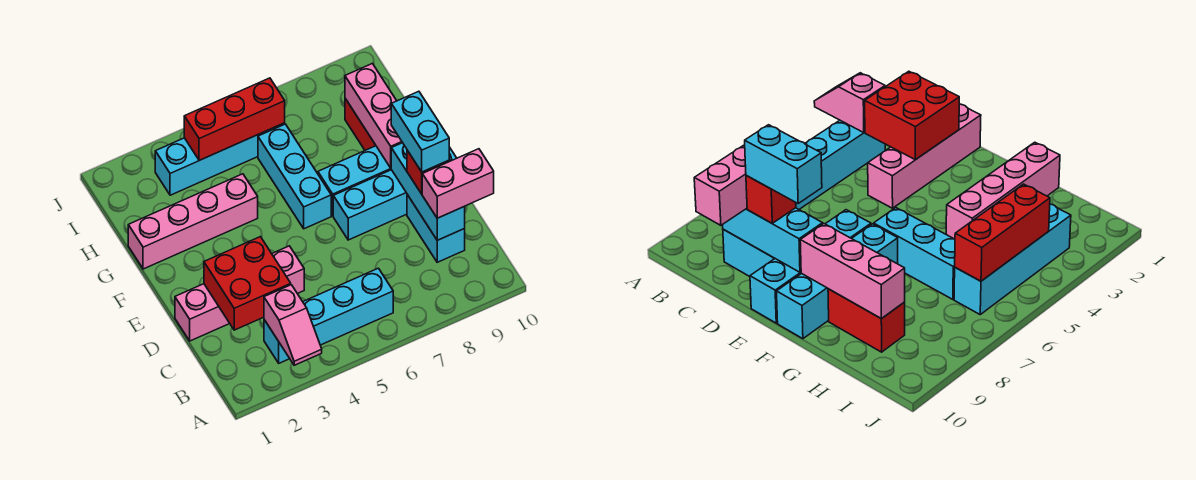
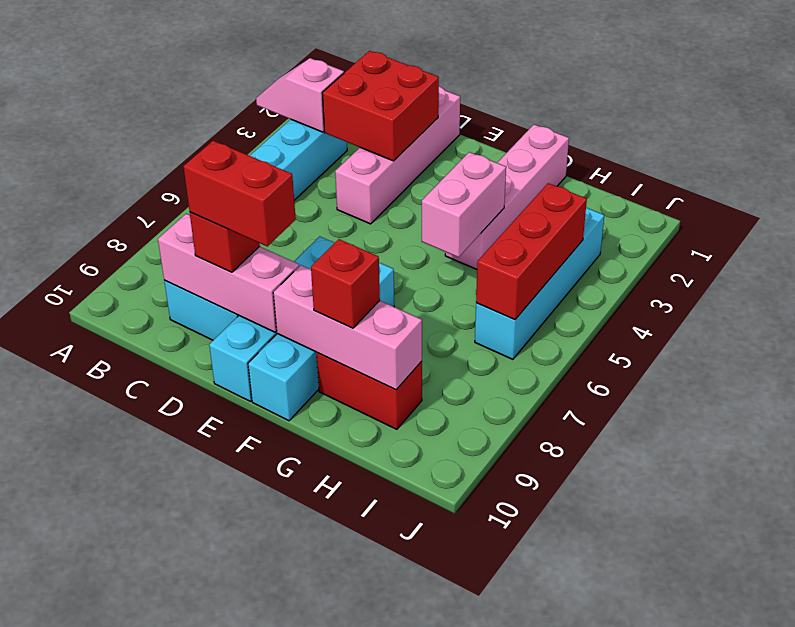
cyan 1x3 brick [391,143,465,240] -> pink 1x3 brick [158,214,299,332]
pink 1x2 brick [422,149,494,218] -> pink 1x2 brick moved to [422,152,506,257]
cyan 1x2 brick [391,91,449,172] -> red 1x2 brick [183,141,296,246]
cyan 1x3 brick [258,124,331,229] -> none
none -> red 1x1 brick [311,239,380,328]

